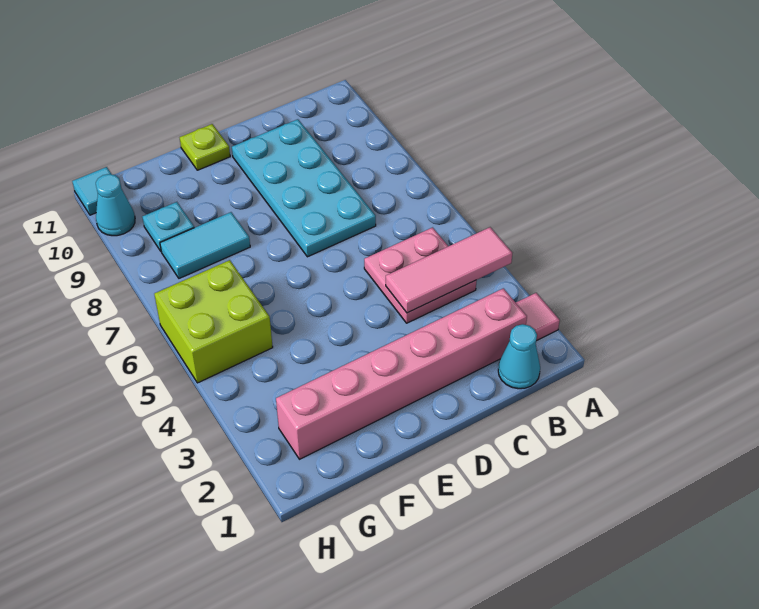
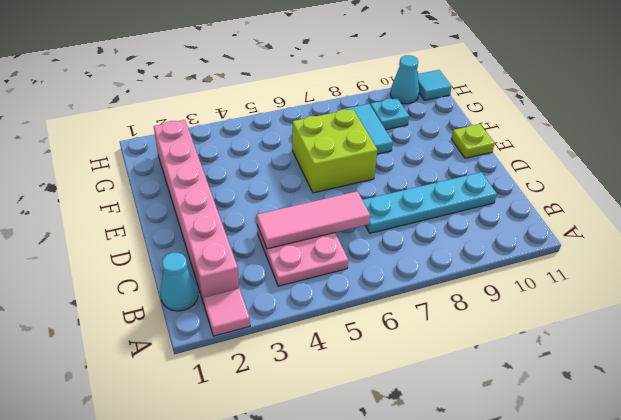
pink 1x3 tile [386,227,512,313] -> pink 1x3 tile turned to [257,191,370,249]
cyan 2x4 plate [232,119,376,257] -> cyan 1x4 plate [363,172,497,233]
lime 2x2 brick [154,260,273,383] -> lime 2x2 brick moved to [292,109,377,193]

